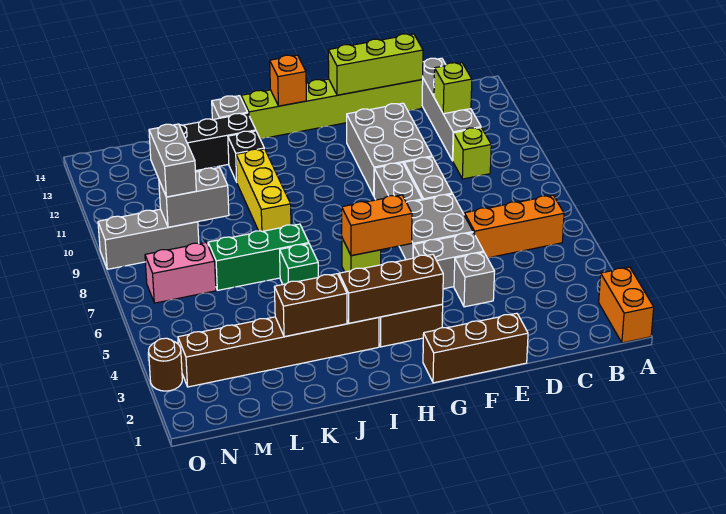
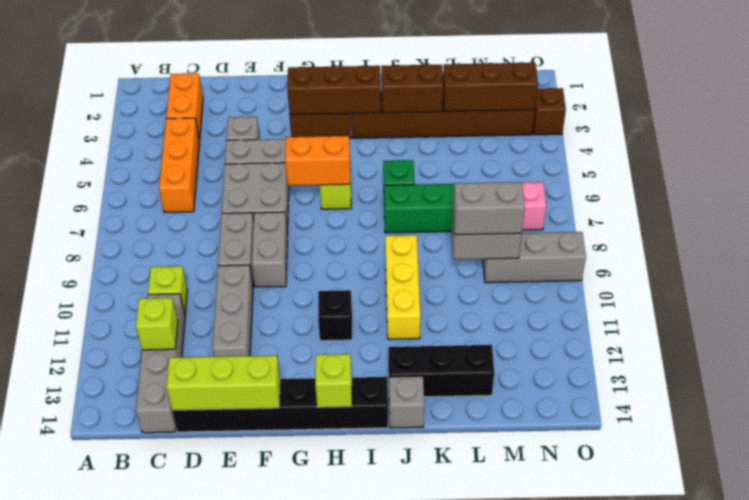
orange 1x2 brick [599,267,654,343] -> orange 1x2 brick moved to [166,73,203,140]
orange 1x3 brick [464,195,564,258] -> orange 1x3 brick turned to [159,118,199,212]
lime 1x6 brick [241,79,423,139] -> black 1x6 brick [172,377,388,432]
brown 1x3 brick [423,313,528,383] -> brown 1x3 brick moved to [443,62,538,112]
grey 2x3 brick [347,103,432,196] -> grey 1x3 brick [212,265,253,357]
orange 1x1 brick [270,55,306,106] -> lime 1x1 brick [315,354,352,407]
black 1x1 brick [228,131,264,182] -> black 1x1 brick moved to [318,290,352,341]
grey 1x2 brick [149,124,196,197] -> grey 1x2 brick turned to [453,182,525,235]
brown 1x1 round brick [149,338,182,391] -> brown 1x1 brick [533,88,566,135]

